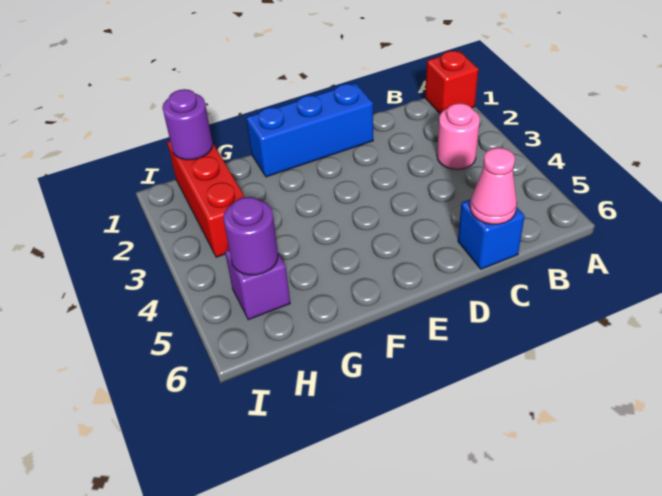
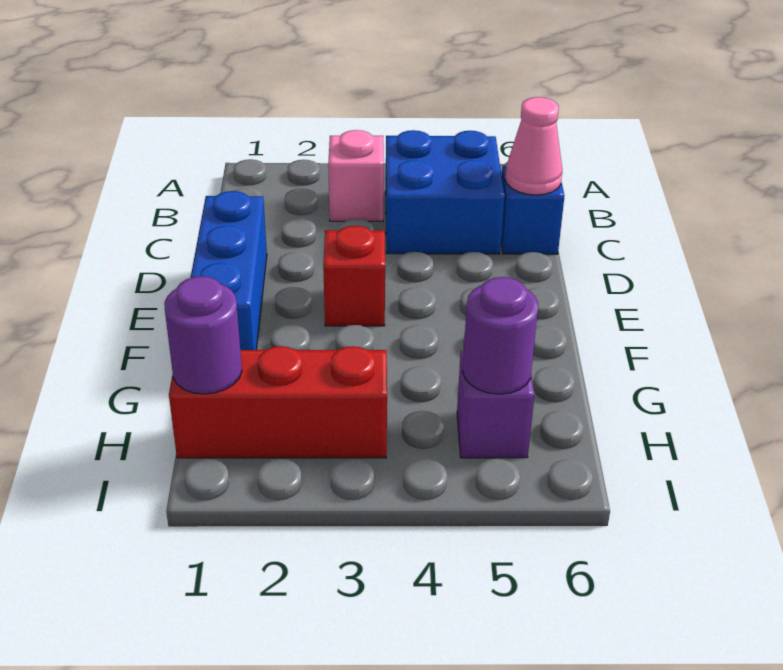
red 1x1 brick [425,51,478,114] -> red 1x1 brick moved to [323,226,385,326]
pink 1x1 round brick [437,103,480,169] -> pink 1x1 brick [328,130,384,221]
none -> blue 2x2 brick [385,130,505,254]

